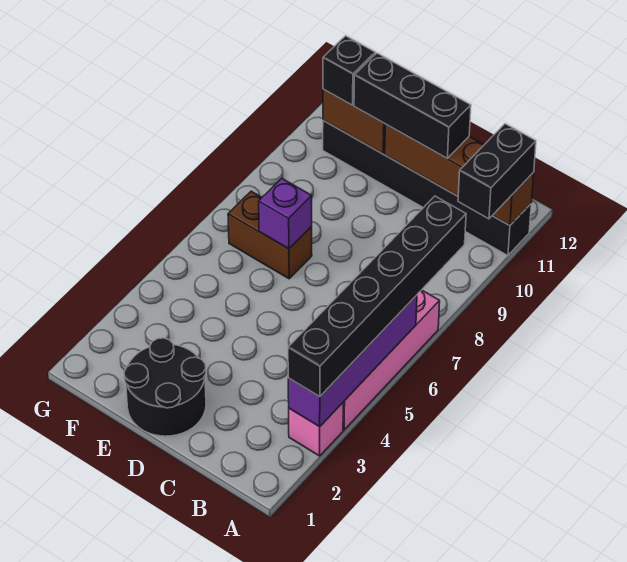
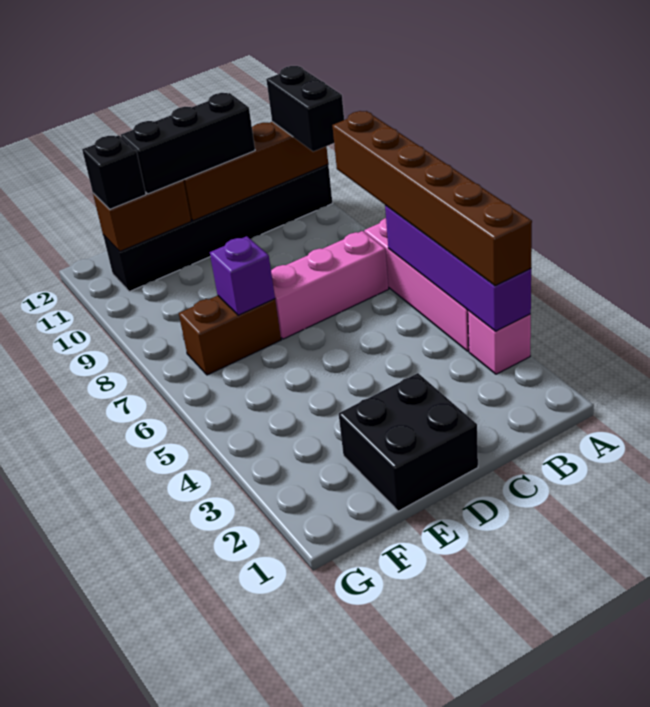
black 1x6 brick [288,196,466,397] -> brown 1x6 brick [332,111,532,286]
none -> pink 1x3 brick [271,231,389,339]
black 2x2 round brick [124,338,206,436] -> black 2x2 brick [339,373,478,511]

